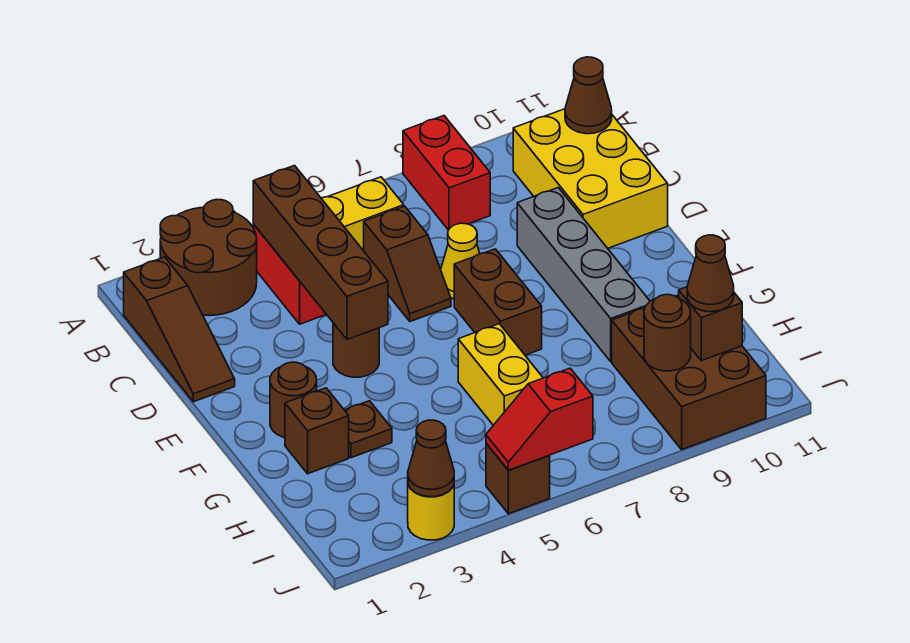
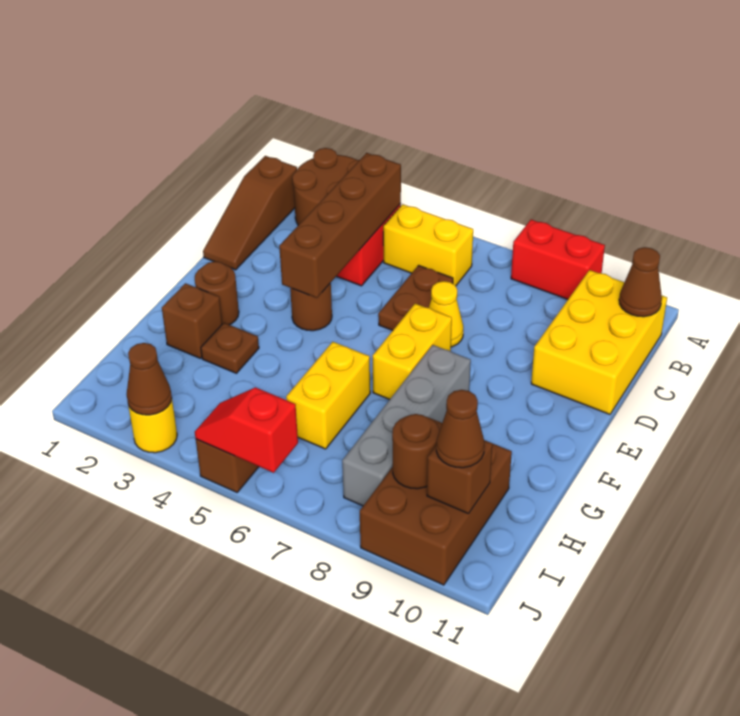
red 1x2 brick [403,116,490,230] -> red 1x2 brick turned to [511,220,605,299]
brown 1x2 slope [364,206,451,322] -> brown 1x2 plate [378,265,453,331]
grey 1x4 brick [517,188,650,361] -> grey 1x4 brick moved to [342,345,471,506]
brown 1x2 brick [454,249,542,355] -> yellow 1x2 brick [373,304,452,400]

